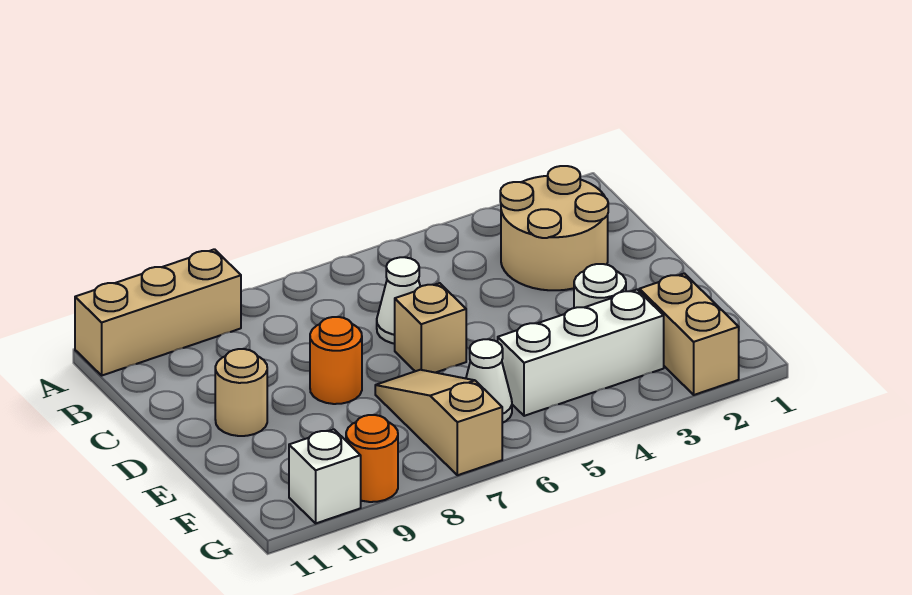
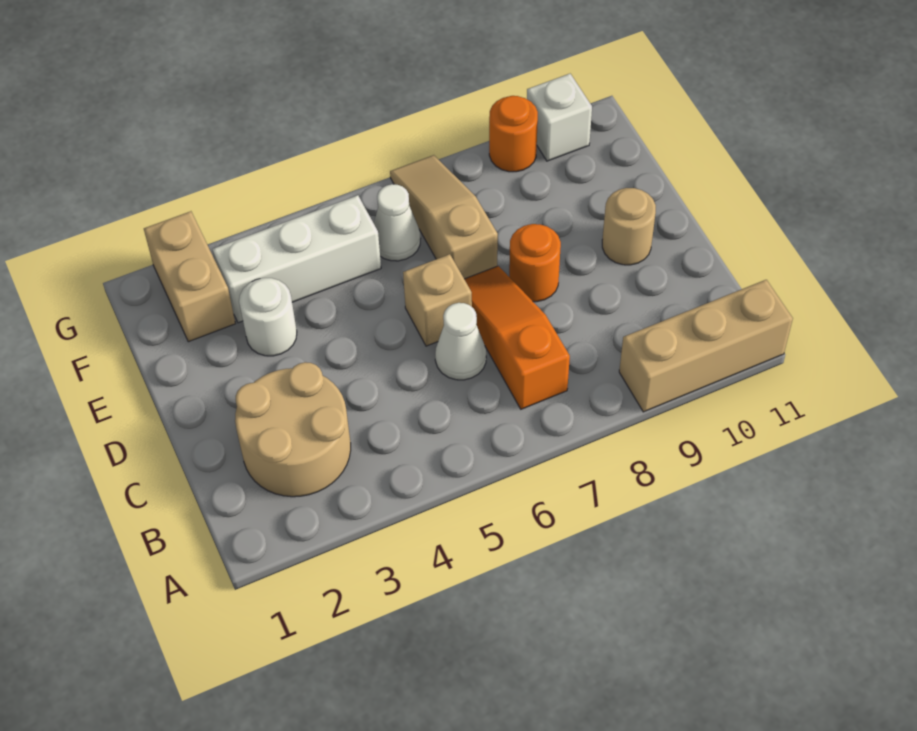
none -> orange 1x3 slope [464,266,570,409]
tan 1x3 slope [375,370,502,475] -> tan 1x3 slope turned to [390,155,498,279]

